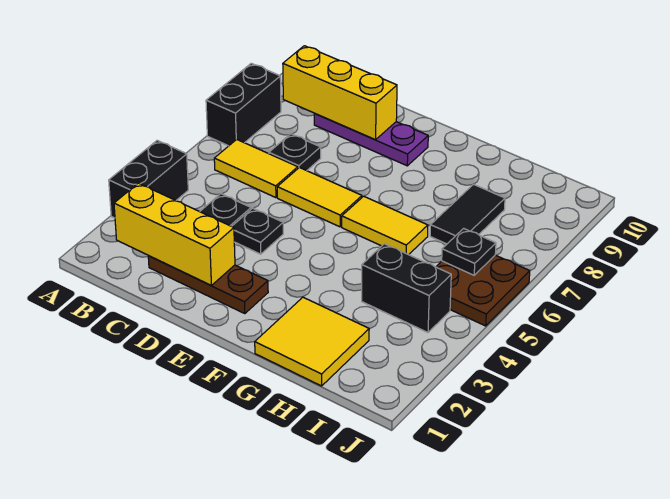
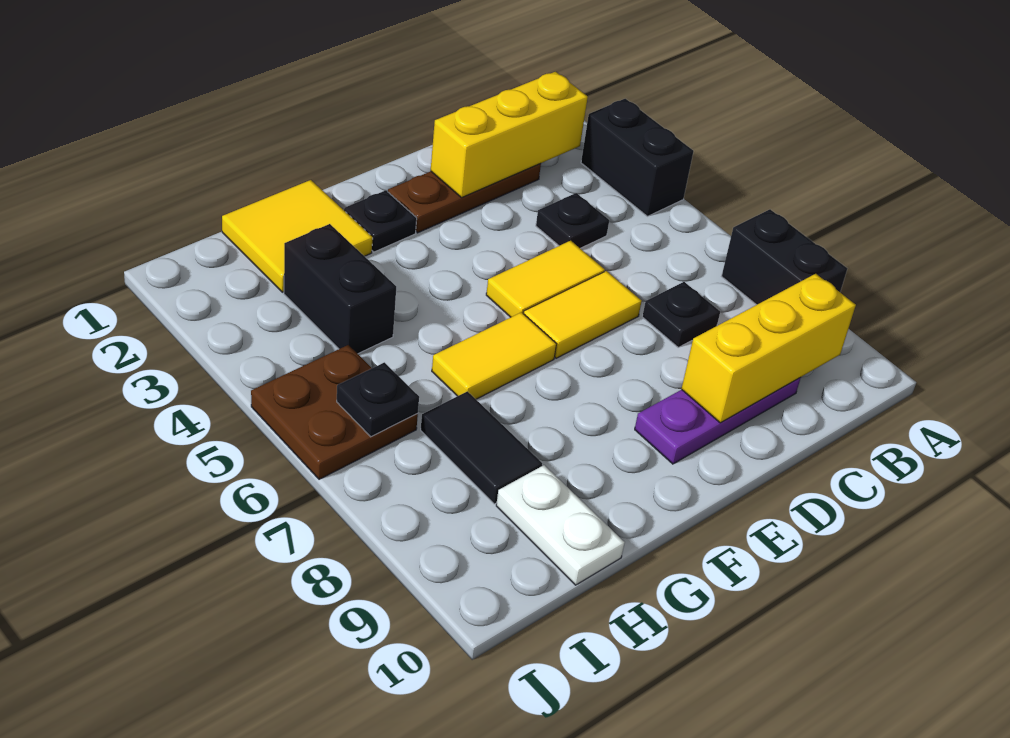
yellow 1x2 tile [214,139,298,198] -> yellow 1x2 tile moved to [486,241,605,317]
black 1x1 plate [232,208,283,254] -> black 1x1 plate moved to [344,190,417,252]
black 1x2 brick [362,244,451,332] -> black 1x2 brick turned to [284,224,396,354]
none -> white 1x2 plate [496,465,625,585]

